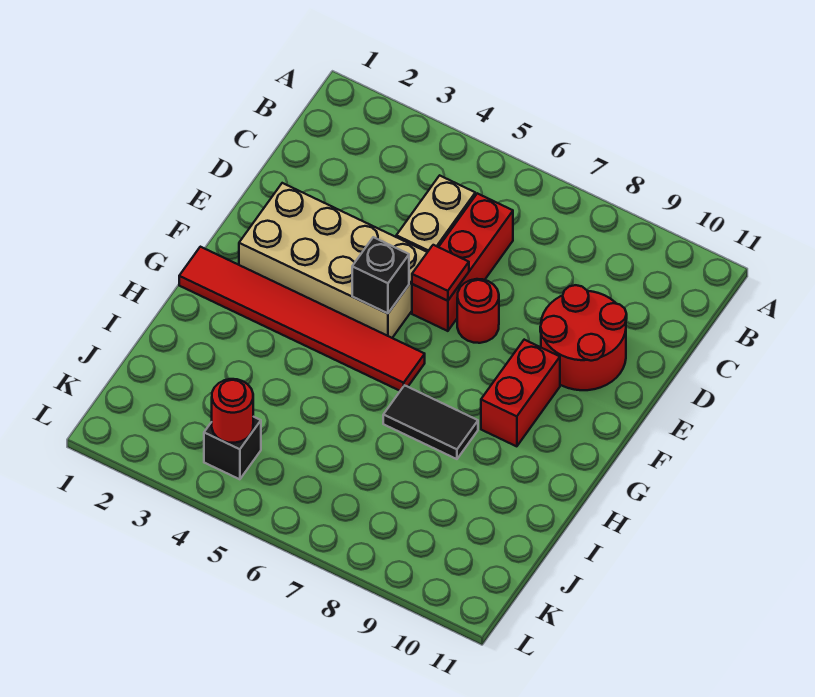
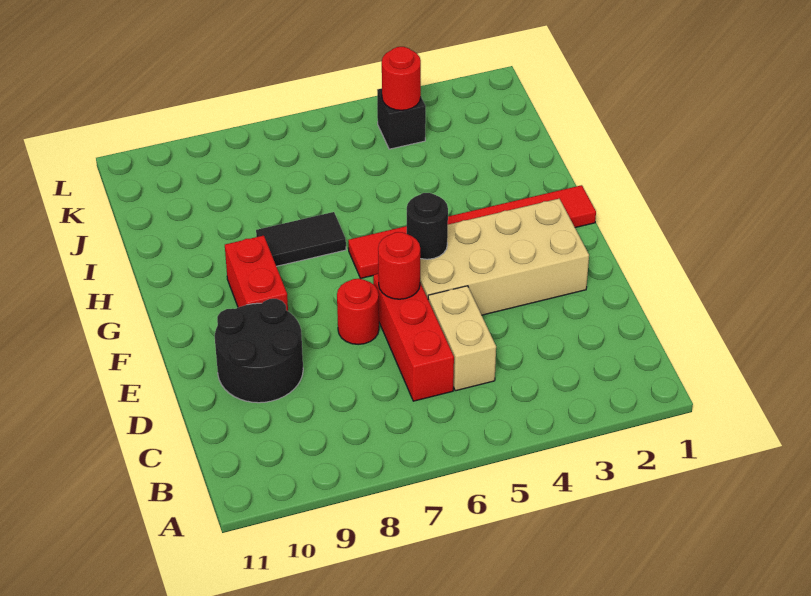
red 2x2 round brick [540,285,627,390] -> black 2x2 round brick [215,299,303,403]
red 1x1 tile [412,245,469,301] -> red 1x1 round brick [378,232,420,299]
black 1x1 brick [352,237,409,313] -> black 1x1 round brick [407,193,448,259]

